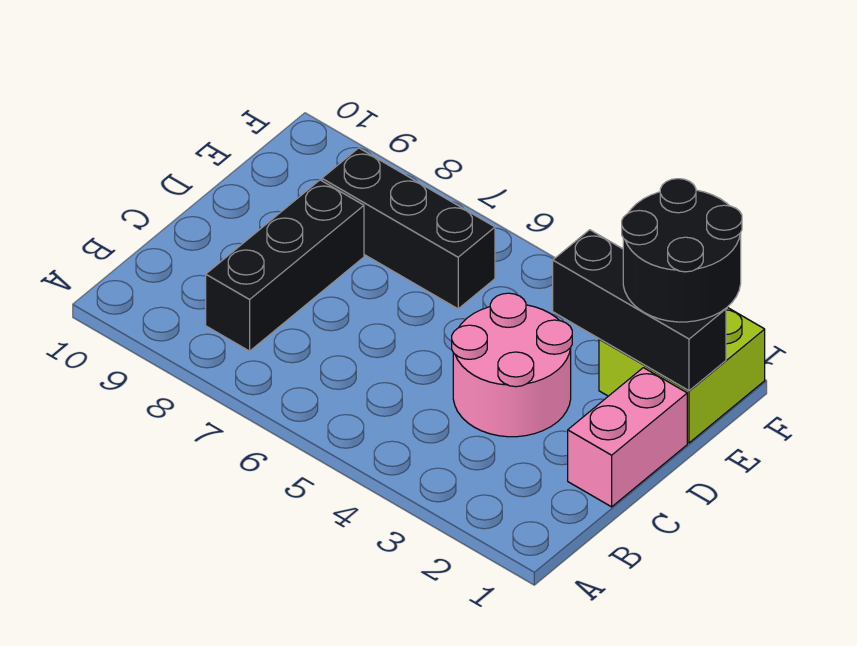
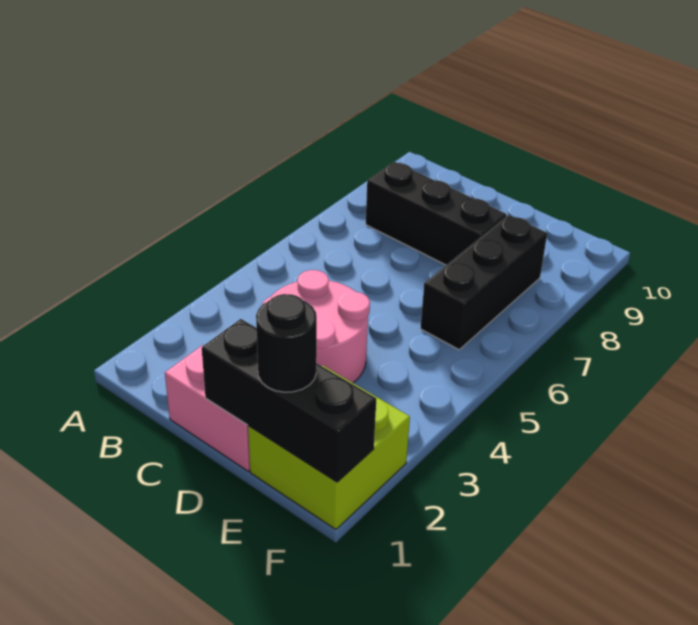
black 1x3 brick [553,230,726,391] -> black 1x3 brick turned to [202,319,376,482]
black 2x2 round brick [622,179,742,322] -> black 1x1 round brick [256,294,317,392]

